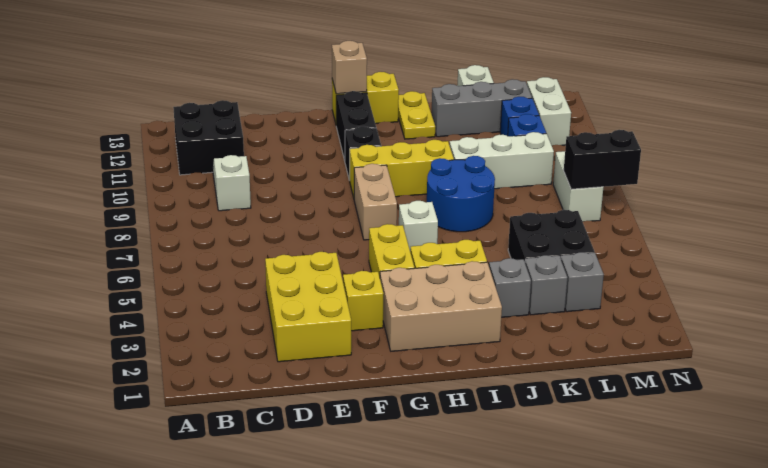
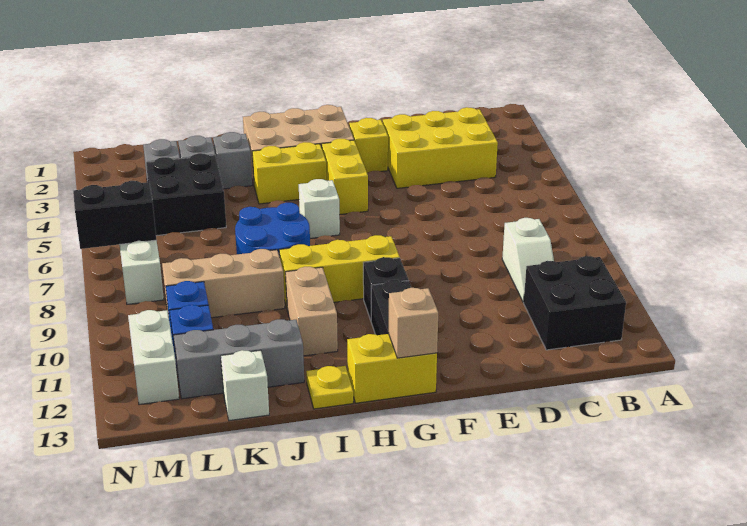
yellow 2x3 brick [265,252,351,362] -> yellow 2x3 brick turned to [383,107,498,188]
tan 1x2 brick [354,164,397,240] -> tan 1x2 brick moved to [285,267,338,356]
yellow 1x2 plate [398,91,435,139] -> yellow 1x1 plate [306,366,353,409]
white 1x3 brick [449,132,554,189] -> tan 1x3 brick [162,249,285,318]

